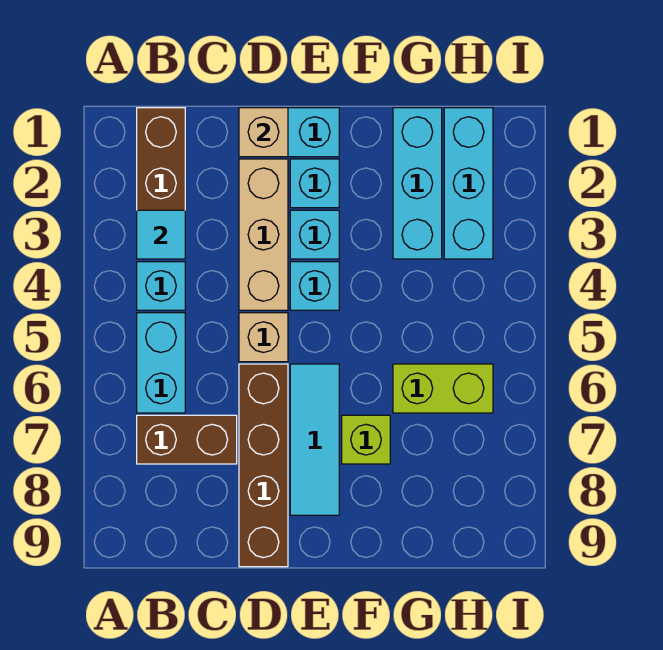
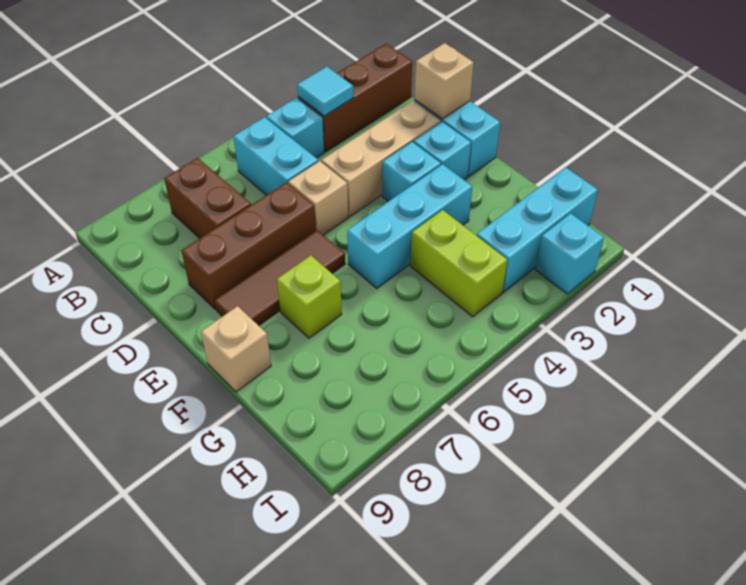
cyan 1x2 brick [137,313,185,413] -> cyan 1x2 brick turned to [233,117,319,195]
brown 1x4 brick [239,364,288,567] -> brown 1x3 brick [182,183,316,309]
cyan 1x1 brick [290,262,339,310] -> cyan 1x1 brick moved to [535,213,604,294]
cyan 1x3 tile [290,364,339,515] -> brown 1x3 tile [214,230,345,326]
none -> tan 1x1 brick [201,306,271,392]
cyan 1x3 brick [393,108,442,259] -> cyan 1x3 brick moved to [347,164,472,288]
lime 1x2 brick [393,364,493,413] -> lime 1x2 brick moved to [410,210,507,317]

